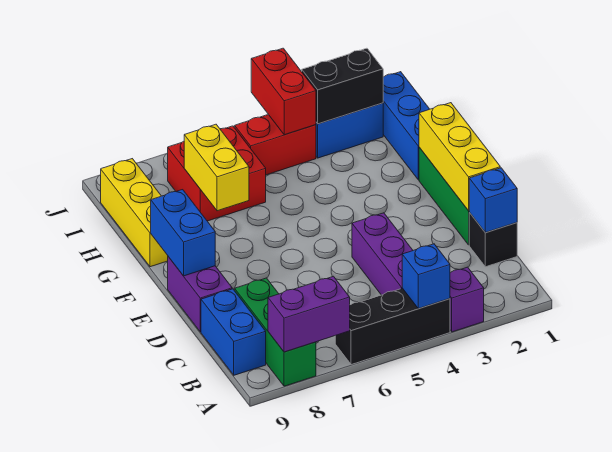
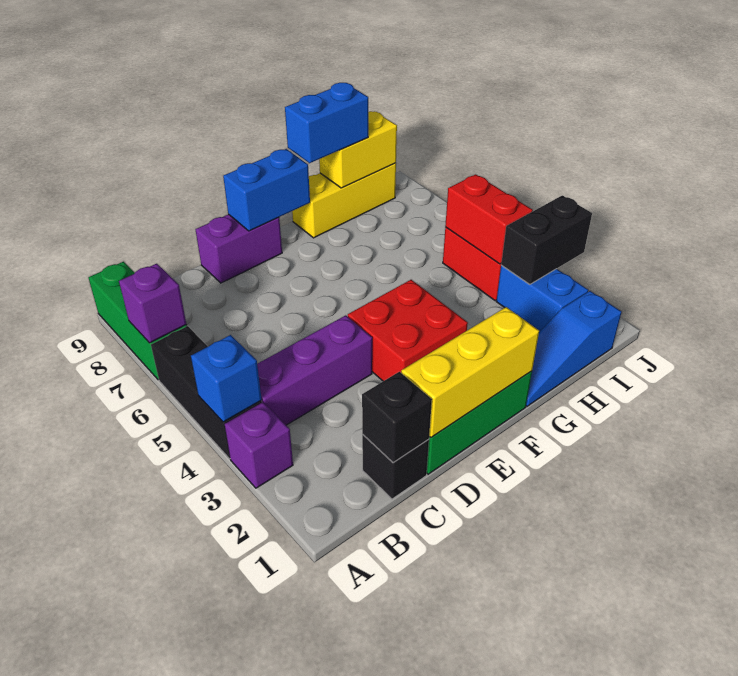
purple 1x2 brick [268,276,350,352] -> purple 1x1 brick [119,264,186,343]
green 1x3 brick [235,278,316,386] -> green 1x3 brick turned to [88,262,187,380]
blue 1x2 brick [201,289,266,375] -> blue 1x2 brick moved to [285,83,368,163]
blue 1x1 brick [469,168,517,232] -> black 1x1 brick [362,372,432,463]
blue 1x3 brick [383,72,429,180] -> blue 1x3 slope [526,291,621,406]
yellow 1x2 brick [184,124,249,211] -> yellow 1x2 brick moved to [319,111,397,188]
red 2x2 brick [167,126,266,221] -> red 2x2 brick moved to [348,280,468,381]
black 1x2 brick [302,48,383,124] -> black 1x2 brick turned to [501,195,592,284]
red 1x2 brick [251,48,316,135] -> red 1x2 brick turned to [445,174,533,264]

